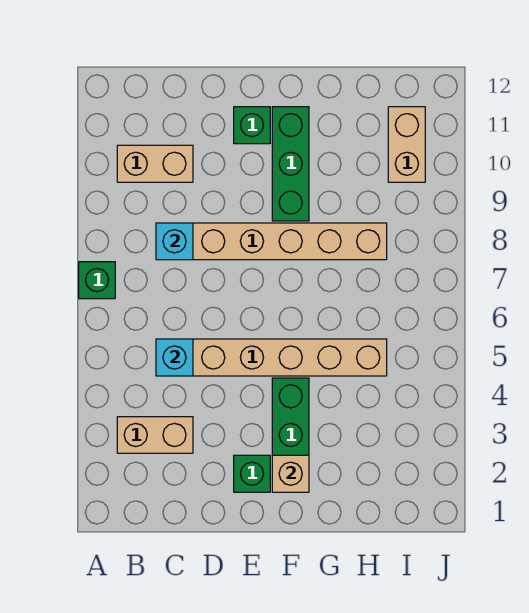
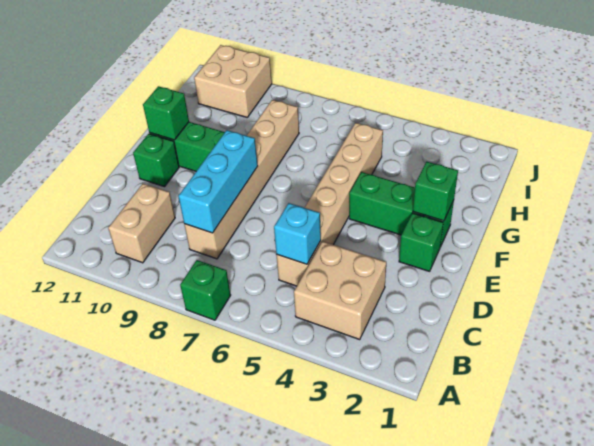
tan 1x2 brick [117,417,193,453] -> tan 2x2 brick [294,241,386,339]
cyan 1x1 brick [156,223,193,260] -> cyan 1x3 brick [178,130,258,233]
tan 1x1 brick [272,455,309,492] -> green 1x1 brick [413,162,458,221]
none -> green 1x1 brick [143,86,189,140]
tan 1x2 brick [388,107,425,182] -> tan 2x2 brick [194,45,272,117]

